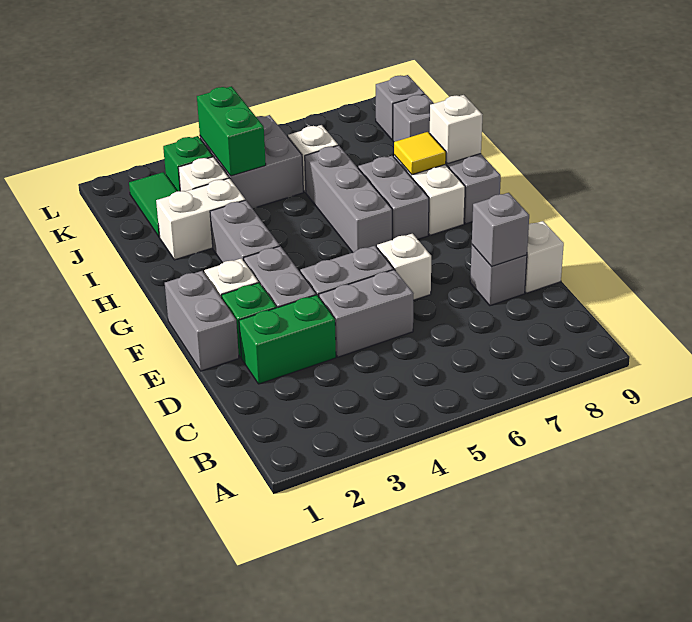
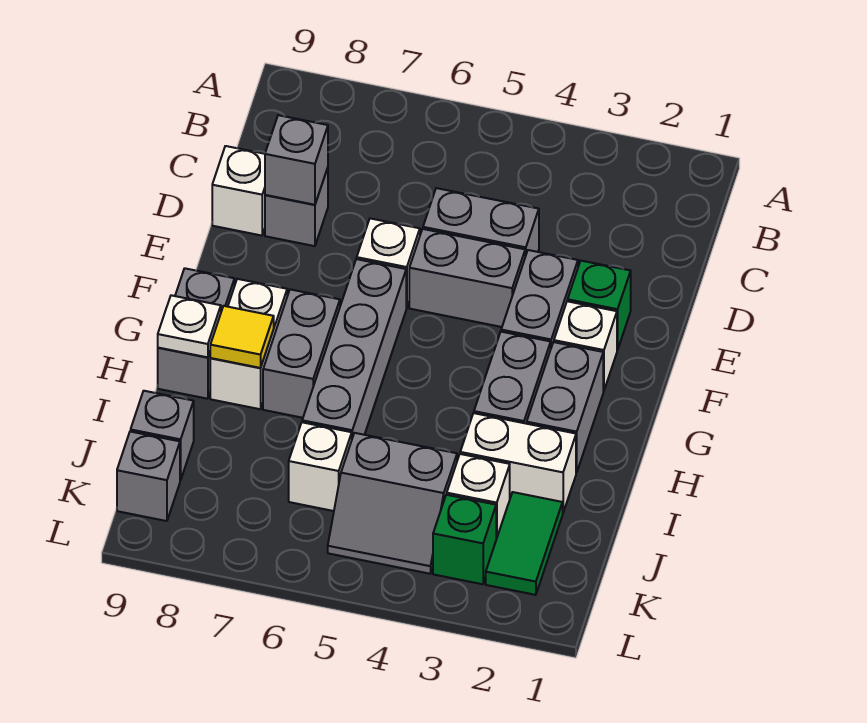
green 1x2 brick [239,295,336,384] -> none
grey 1x2 brick [165,271,239,371] -> grey 1x2 brick moved to [527,342,603,472]
grey 1x3 brick [305,145,392,252] -> grey 1x4 brick [302,259,406,438]
white 1x1 brick [430,95,483,164] -> white 1x1 plate [158,295,221,357]
grey 2x2 brick [200,115,303,208] -> grey 2x2 slope [328,433,457,574]
green 1x2 brick [197,86,266,176] -> none

